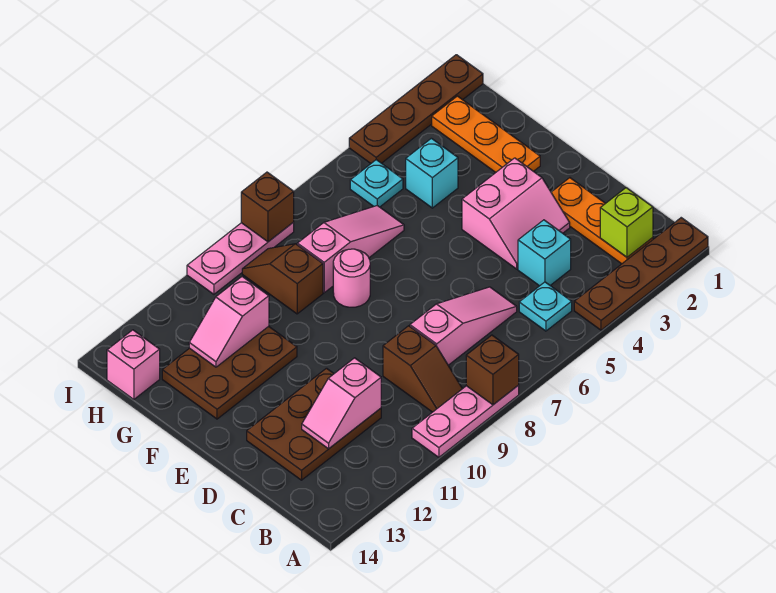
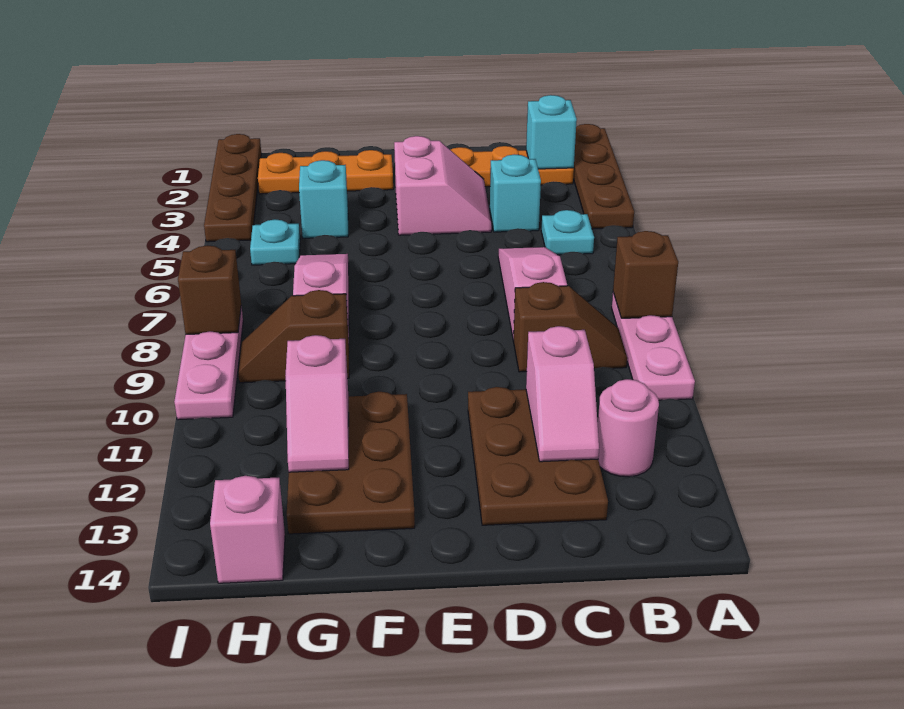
lime 1x1 brick [600,188,653,257] -> cyan 1x1 brick [526,95,577,169]
pink 1x1 round brick [333,249,370,307] -> pink 1x1 round brick moved to [598,379,659,477]

